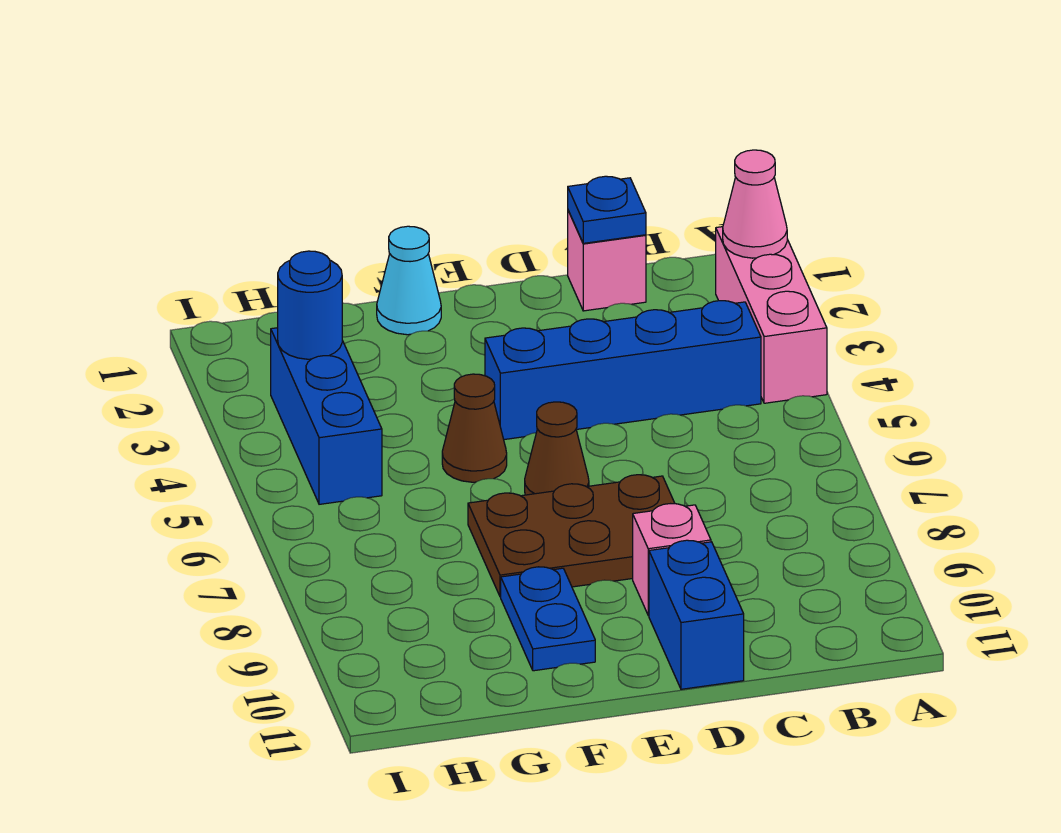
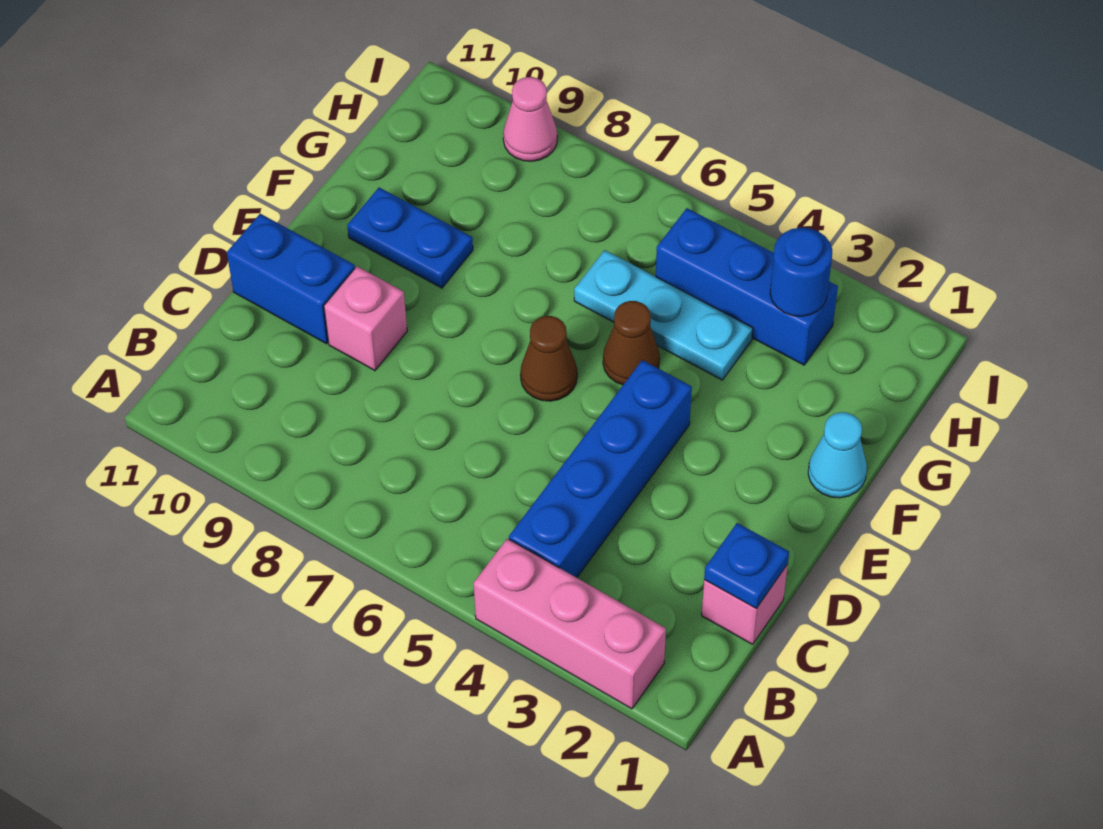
pink 1x1 cone [723,150,787,258] -> pink 1x1 cone moved to [503,77,557,161]
brown 2x3 plate [468,475,675,597] -> none
none -> cyan 1x3 plate [574,250,753,380]

